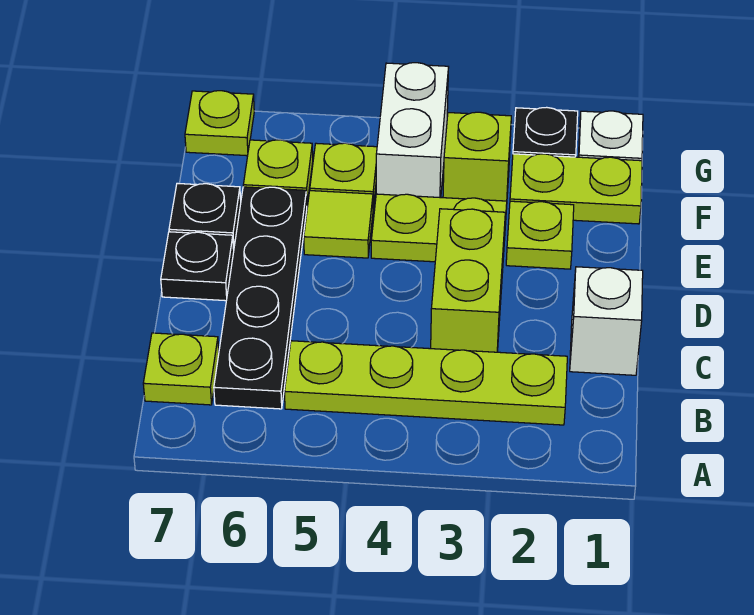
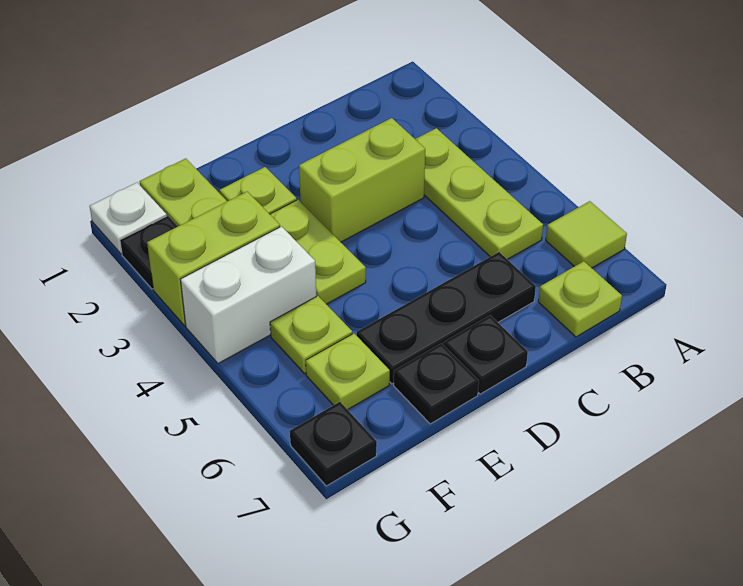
lime 1x4 plate [284,341,567,425] -> lime 1x3 plate [415,128,543,259]
black 1x4 plate [214,187,307,409] -> black 1x3 plate [357,252,536,384]
white 1x1 brick [570,267,643,375] -> none
lime 1x1 tile [304,191,373,258] -> lime 1x1 tile moved to [546,201,627,268]
lime 1x1 brick [443,112,511,209] -> lime 1x2 brick [147,191,280,326]
lime 1x1 plate [185,91,254,156] -> black 1x1 plate [290,402,377,486]

